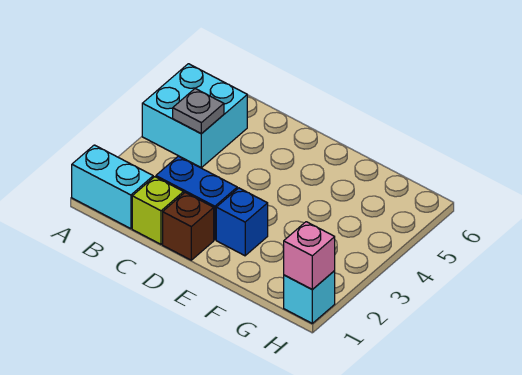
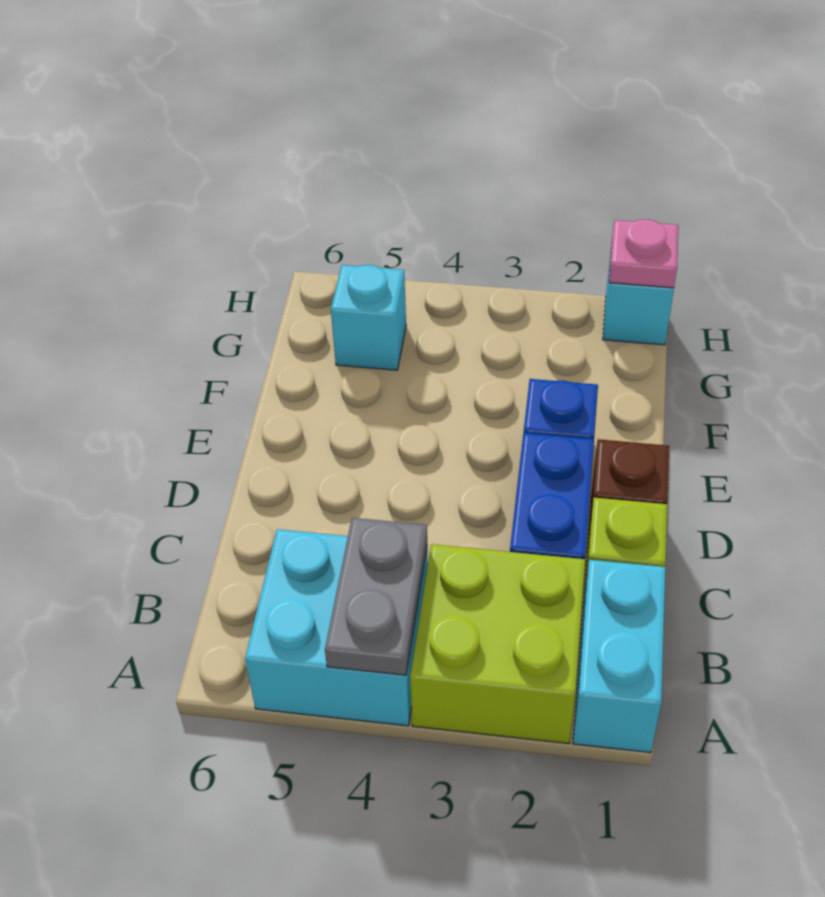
none -> lime 2x2 brick [410,544,585,744]
grey 1x1 plate [173,89,224,134] -> grey 1x2 plate [325,518,427,675]
none -> cyan 1x1 brick [331,265,406,370]
pink 1x1 brick [284,222,335,289] -> pink 1x1 plate [609,220,678,288]

